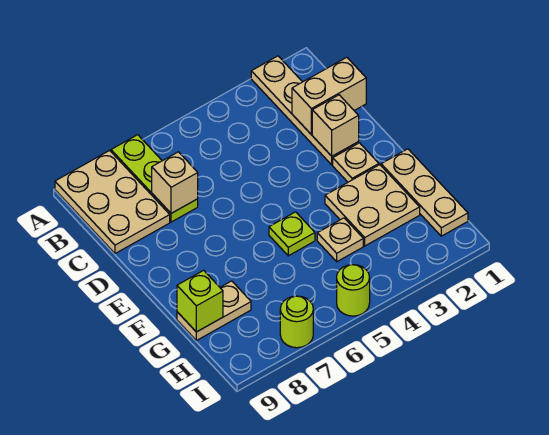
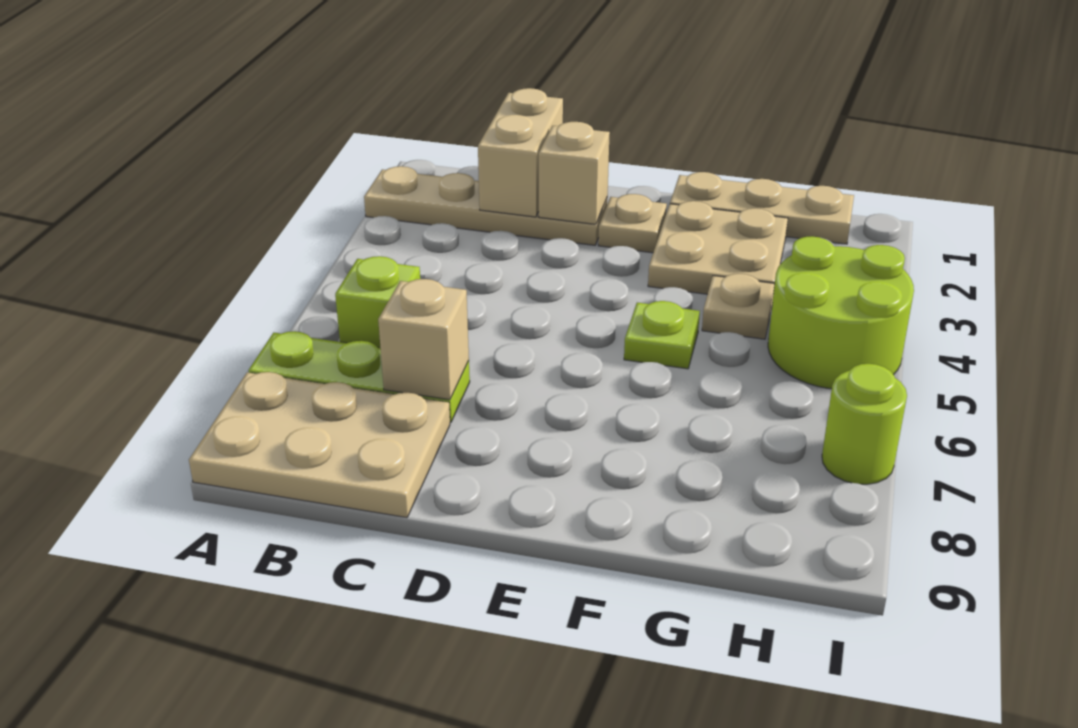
tan 1x2 plate [177,281,251,341] -> none
lime 1x1 brick [177,270,223,332] -> lime 1x1 brick moved to [335,256,420,348]
lime 1x1 round brick [337,265,370,316] -> lime 2x2 round brick [768,236,914,389]

